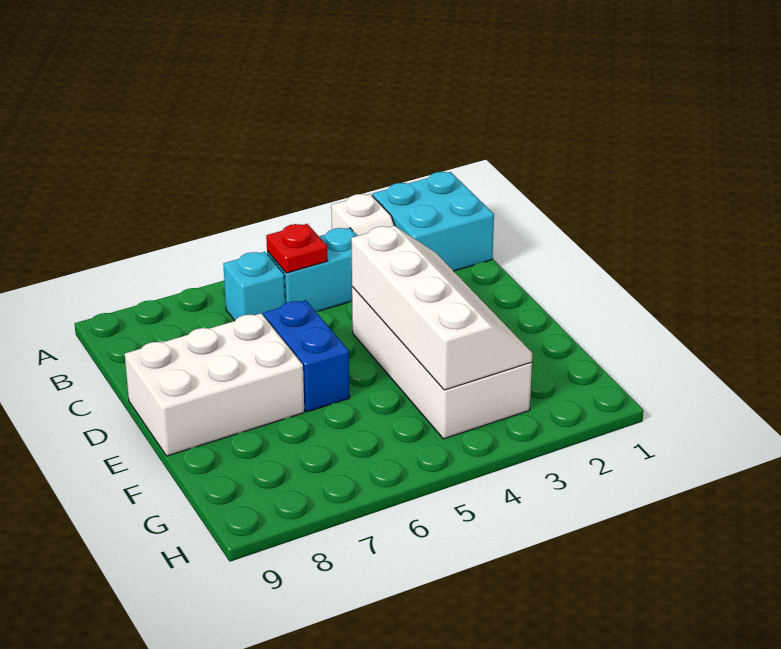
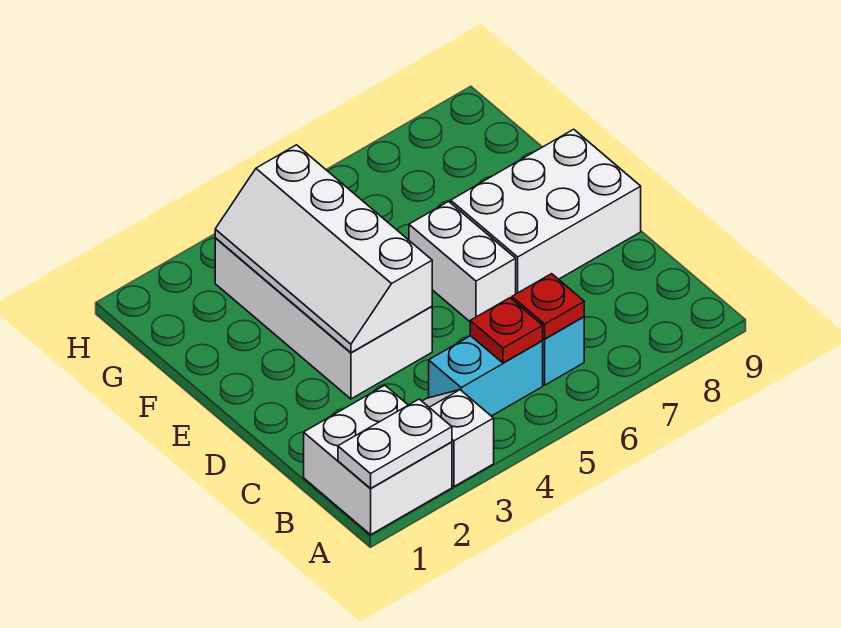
cyan 2x2 brick [372,172,494,271] -> white 2x2 brick [304,385,452,535]
none -> white 1x2 plate [338,399,452,488]
none -> red 1x1 plate [512,274,584,339]
blue 1x2 brick [263,300,350,412] -> white 1x2 brick [409,201,516,322]

